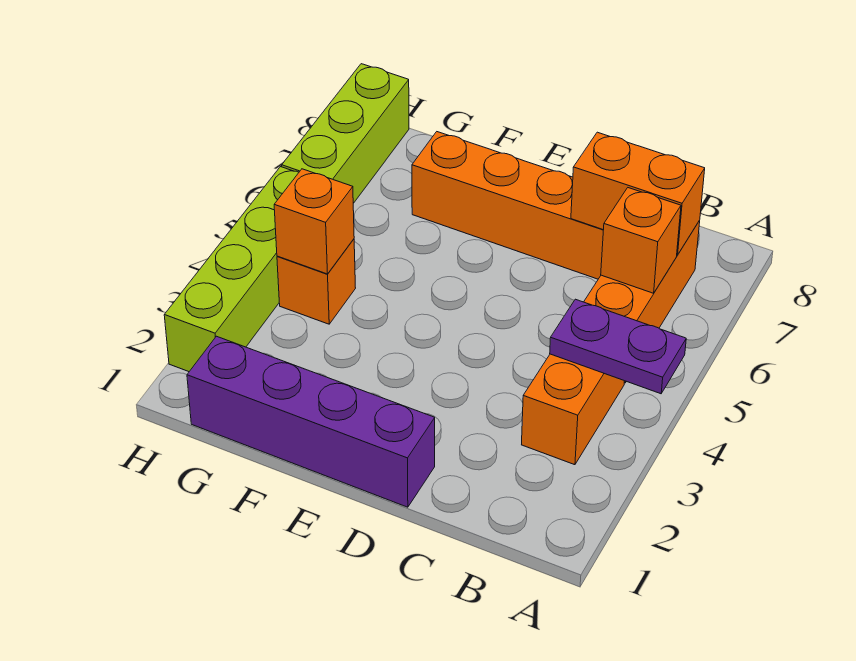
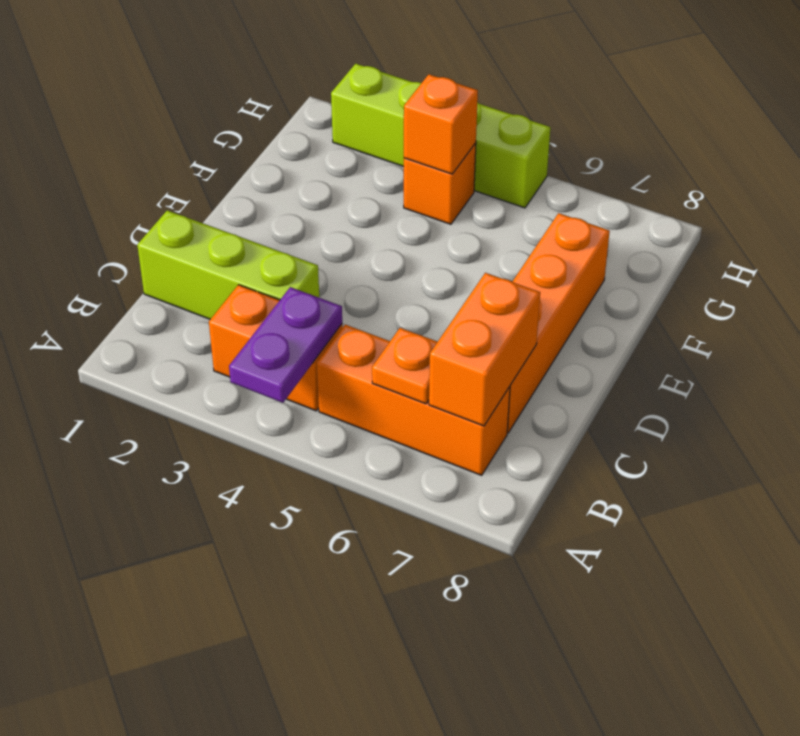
orange 1x1 brick [601,188,681,293] -> orange 1x1 plate [372,328,437,404]
purple 1x4 brick [187,336,435,507] -> none
lime 1x3 brick [282,64,409,203] -> lime 1x3 brick moved to [137,210,319,319]

